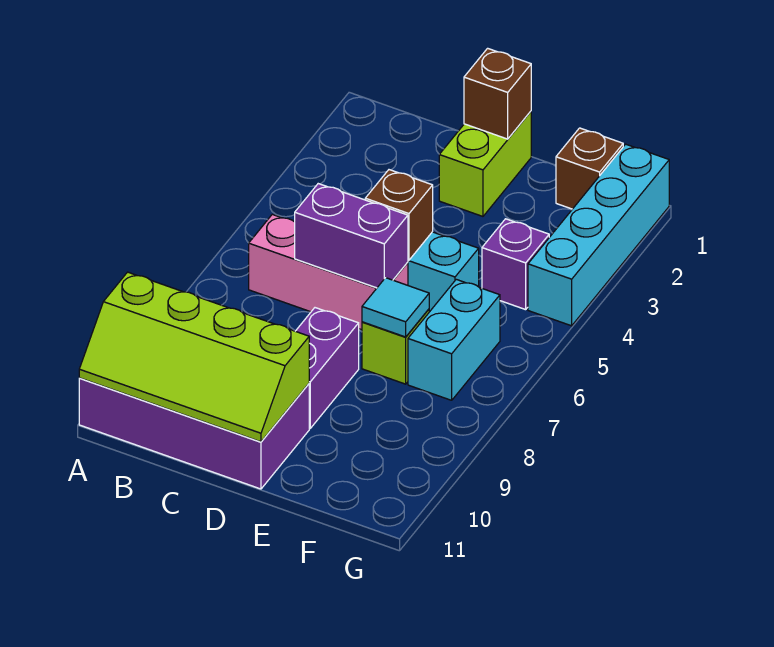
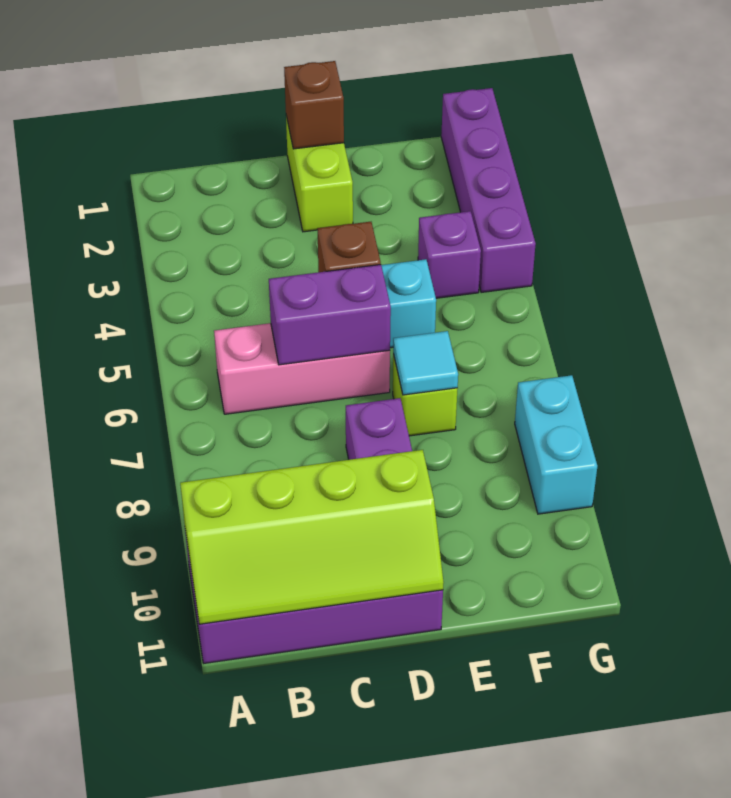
brown 1x1 brick [556,128,623,209] -> none
cyan 1x2 brick [408,279,500,400] -> cyan 1x2 brick moved to [515,375,597,514]
cyan 1x4 brick [528,144,669,326] -> purple 1x4 brick [441,88,536,293]

